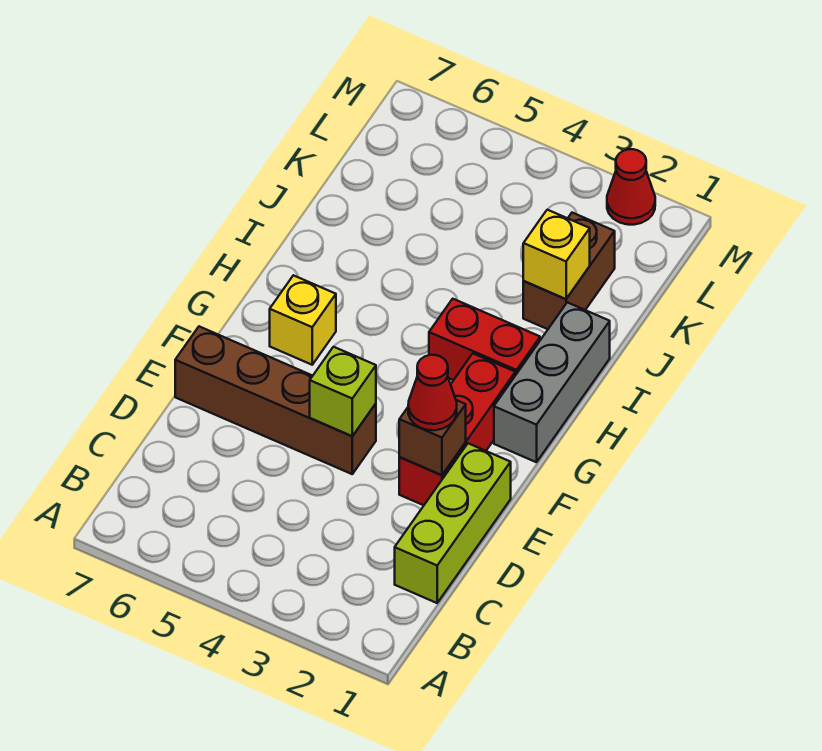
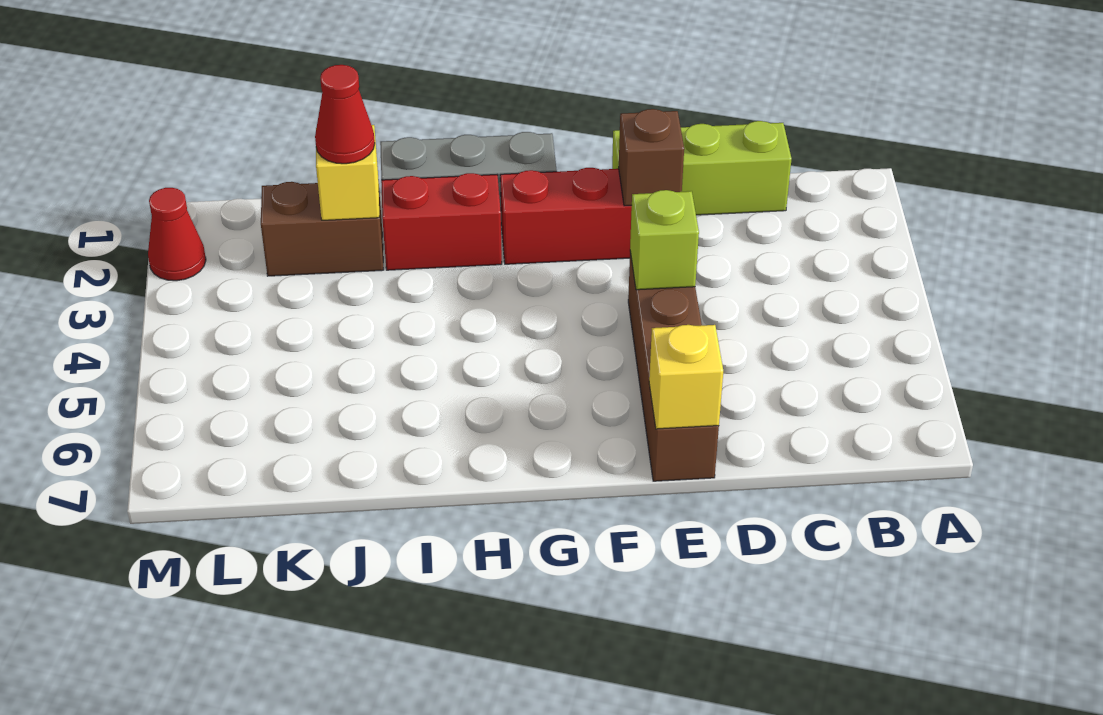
red 1x1 cone [408,355,457,430] -> red 1x1 cone moved to [315,65,375,164]
yellow 1x1 brick [270,275,336,365] -> yellow 1x1 brick moved to [649,325,723,429]
red 1x2 brick [429,299,540,380] -> red 1x2 brick turned to [381,173,502,270]

